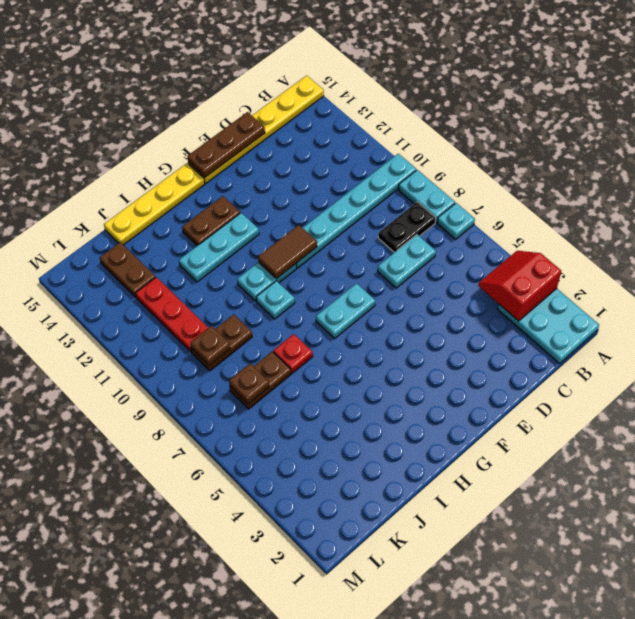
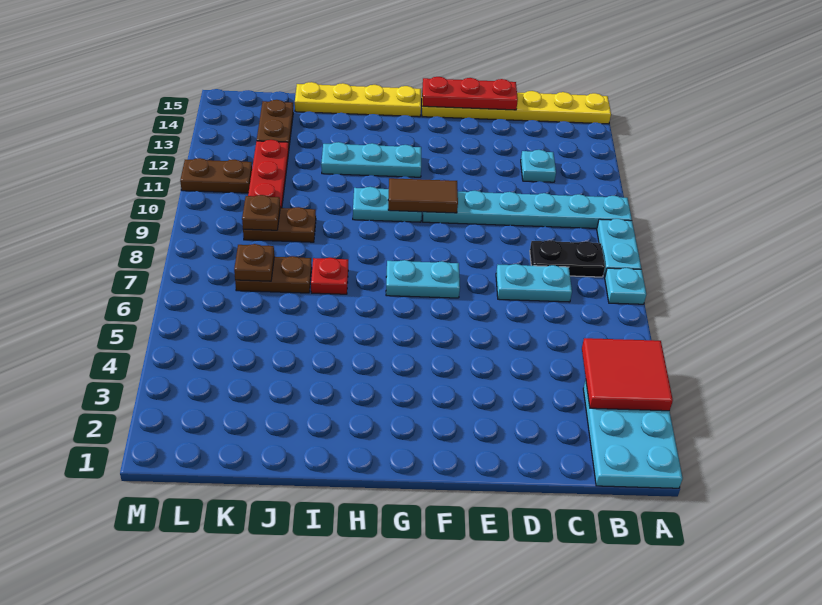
red 2x2 slope [478,251,561,321] -> red 2x2 tile [582,338,673,411]
brown 1x3 plate [187,112,265,177] -> red 1x3 plate [422,77,518,110]
brown 1x2 plate [182,196,240,246] -> brown 1x2 plate moved to [180,158,252,193]
cyan 1x1 plate [256,281,295,319] -> cyan 1x1 plate moved to [521,150,556,182]

